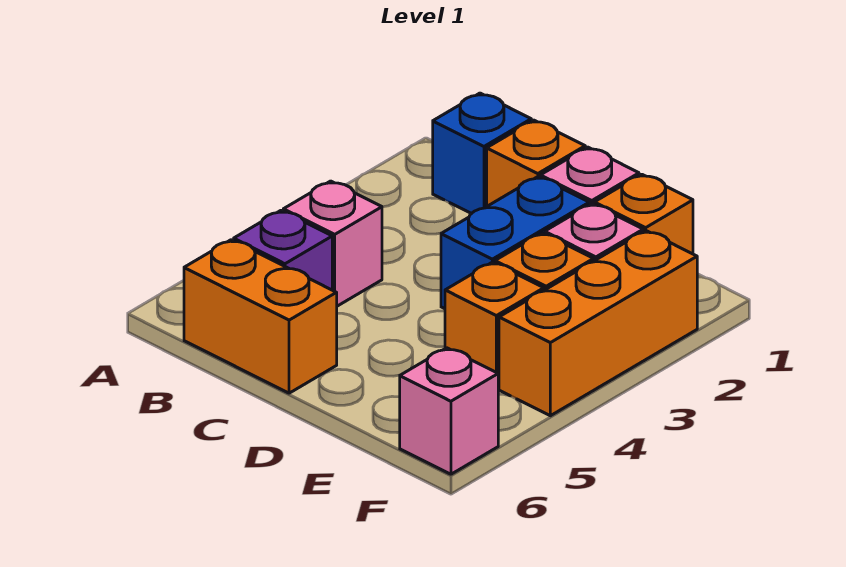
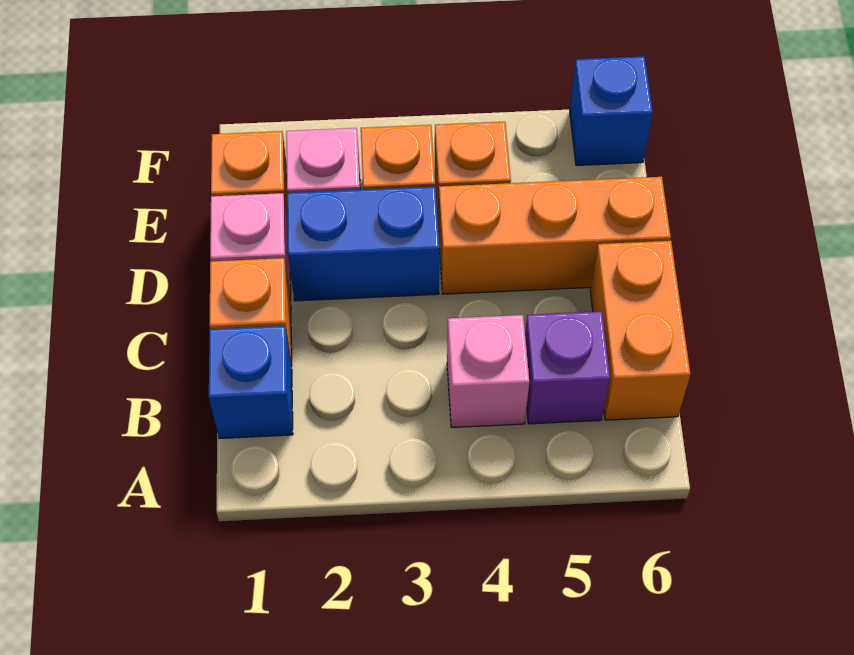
orange 1x3 brick [499,231,697,416] -> orange 1x3 brick moved to [438,177,671,294]
pink 1x1 brick [400,348,498,474] -> blue 1x1 brick [570,56,653,166]

